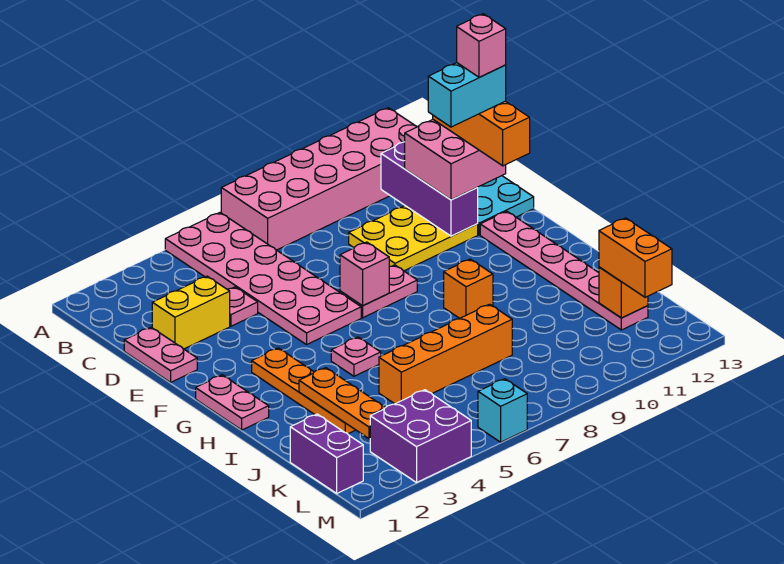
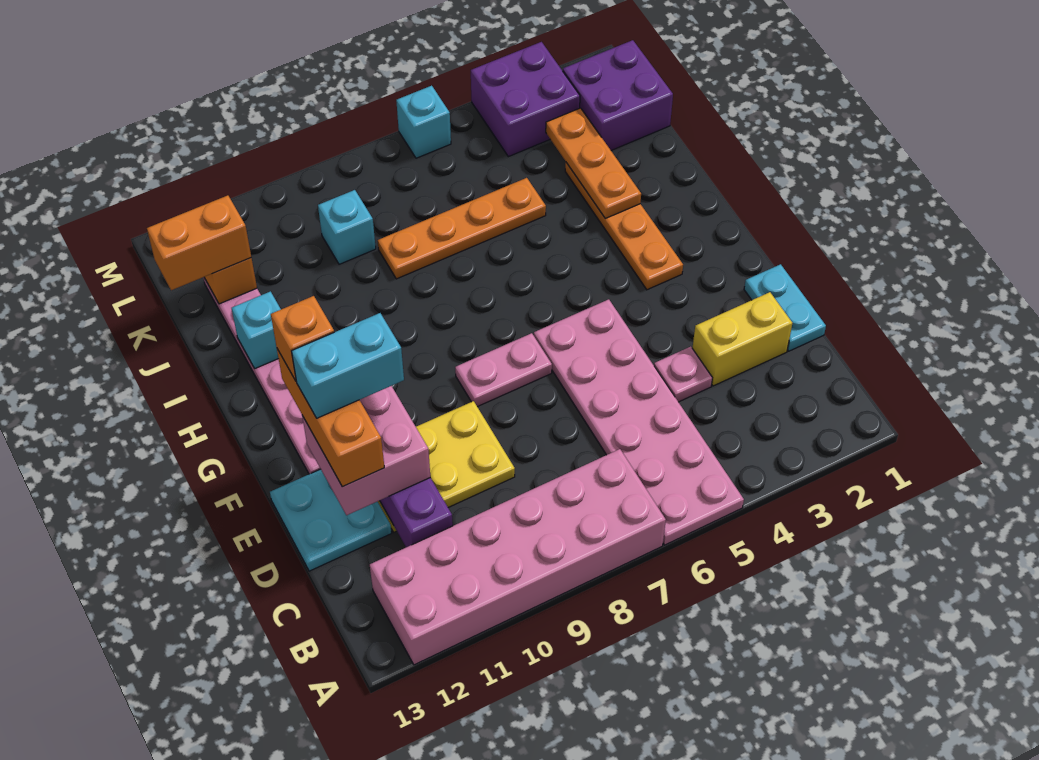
pink 1x2 plate [124,327,197,382] -> cyan 1x2 plate [744,264,826,351]
pink 1x1 brick [457,14,506,77] -> none
pink 1x1 brick [340,242,389,306] -> none
pink 1x2 plate [196,375,269,430] -> none
pink 1x1 plate [331,337,381,376] -> none
orange 1x1 brick [444,259,493,318] -> orange 1x1 brick moved to [271,296,334,381]
none -> cyan 1x1 brick [232,291,281,369]
orange 1x4 brick [379,304,512,404] -> orange 1x4 plate [378,178,546,279]
purple 1x2 brick [290,414,363,493] -> purple 2x2 brick [563,40,673,150]
none -> cyan 1x1 brick [318,190,376,264]
orange 1x2 brick [599,218,672,297] -> orange 1x2 brick turned to [147,195,251,290]

